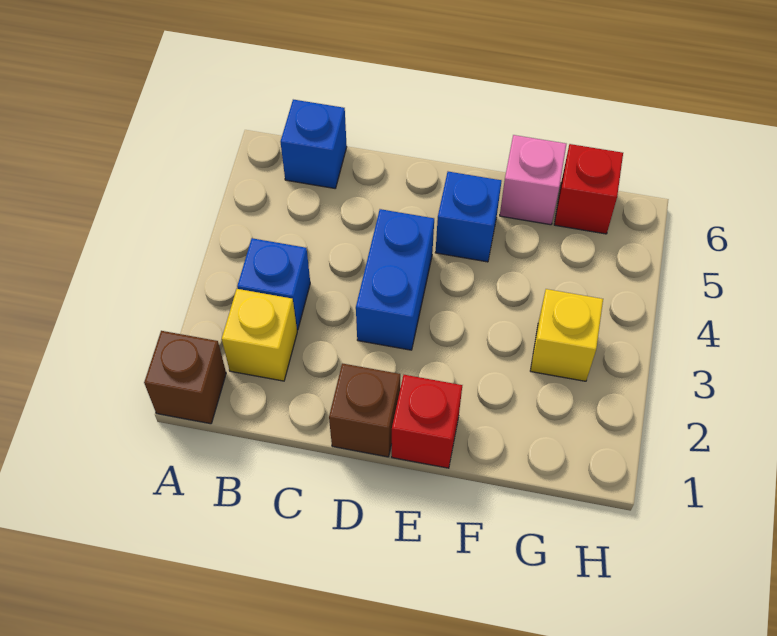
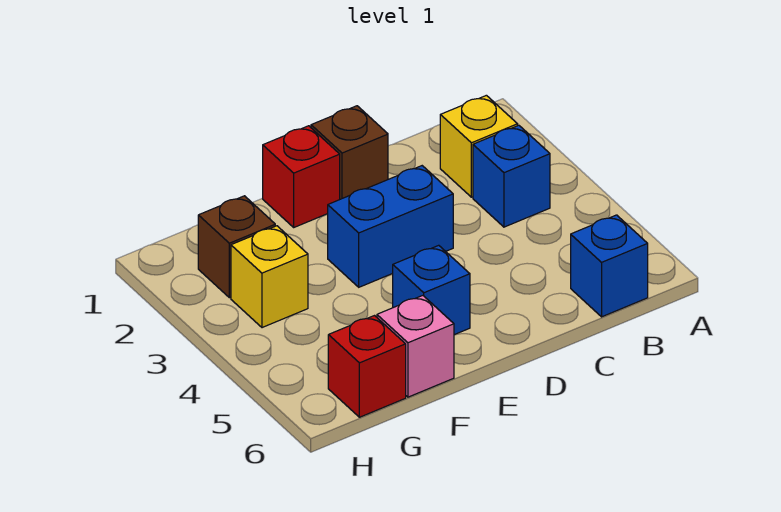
brown 1x1 brick [144,331,226,424] -> brown 1x1 brick moved to [198,196,275,298]
blue 1x2 brick [356,209,434,350] -> blue 1x2 brick turned to [328,166,453,287]

